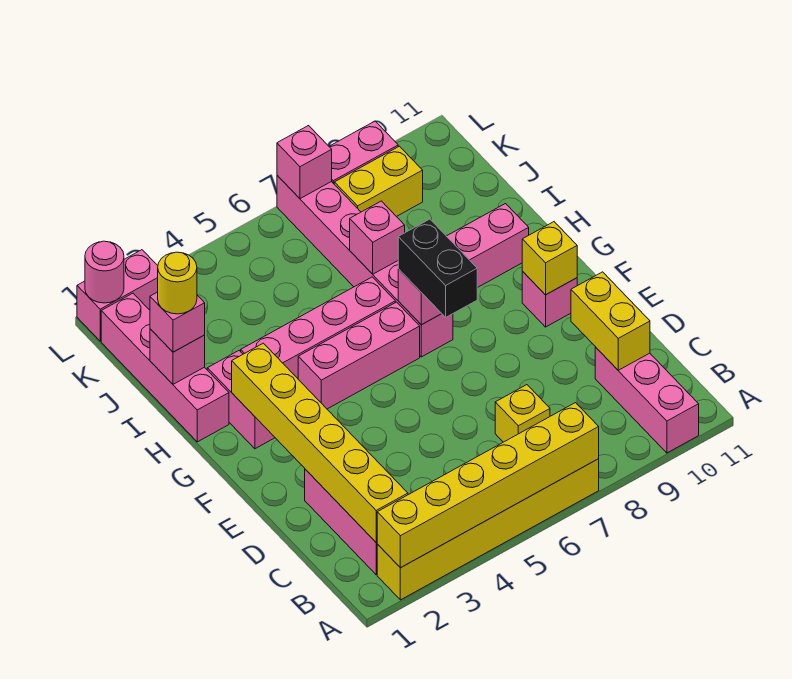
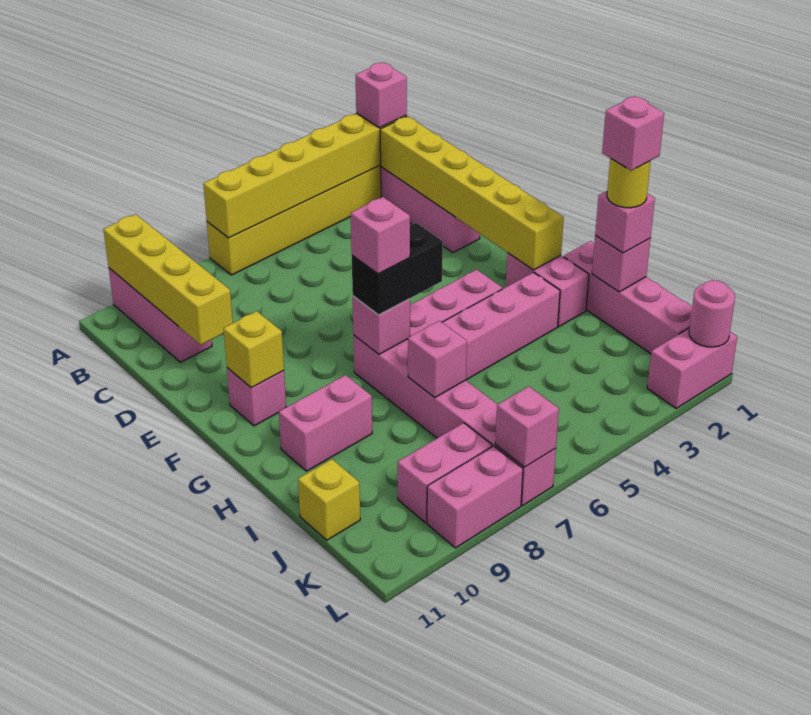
none -> pink 1x1 brick [356,62,407,128]
yellow 1x1 brick [495,385,550,442] -> yellow 1x1 brick moved to [298,459,360,540]
yellow 1x2 brick [571,272,650,370] -> yellow 1x4 brick [103,214,233,345]
black 1x2 brick [398,219,477,317] -> black 1x2 brick turned to [352,223,443,315]
none -> pink 1x1 brick [351,197,410,274]
none -> pink 1x1 brick [602,96,664,170]
yellow 1x2 brick [334,146,423,217] -> pink 1x2 brick [398,423,492,523]

